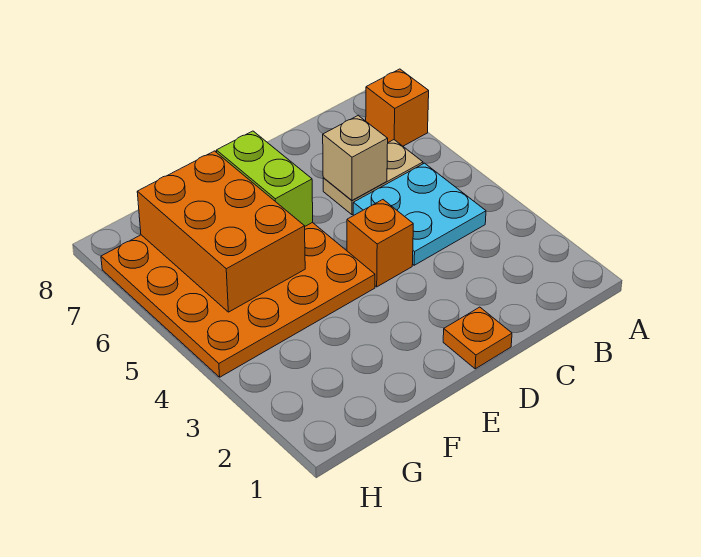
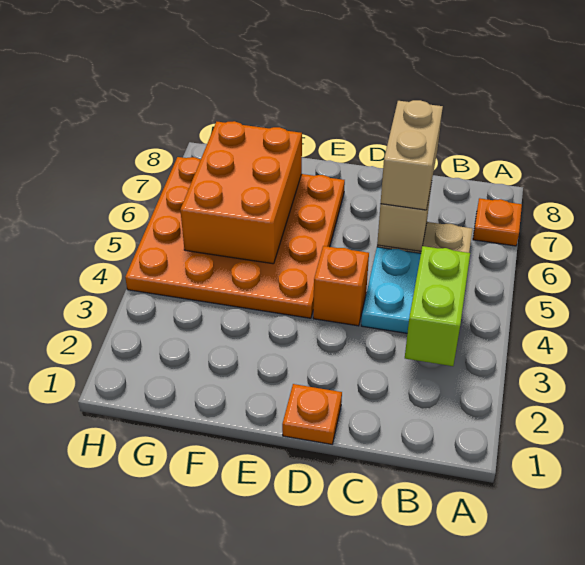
orange 1x1 brick [366,69,429,146] -> orange 1x1 plate [473,198,522,246]
none -> tan 1x2 brick [381,100,443,210]
lime 1x2 brick [216,131,313,226] -> lime 1x2 brick moved to [405,246,470,366]

